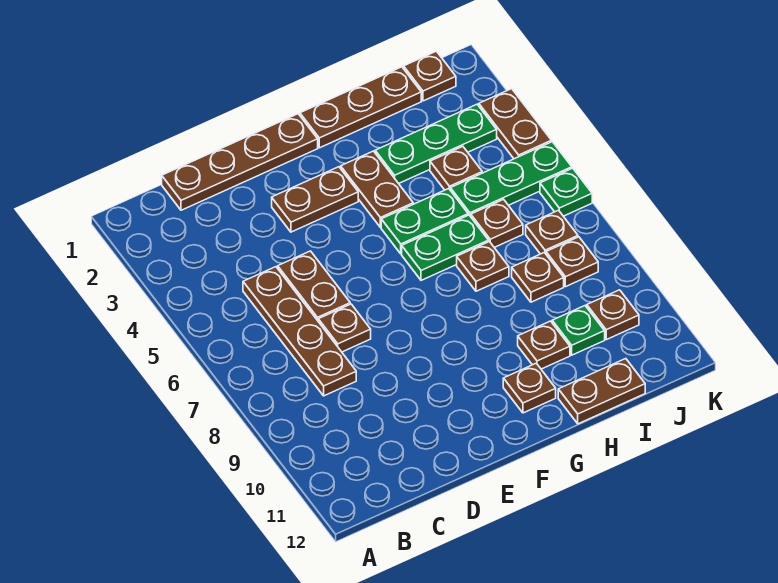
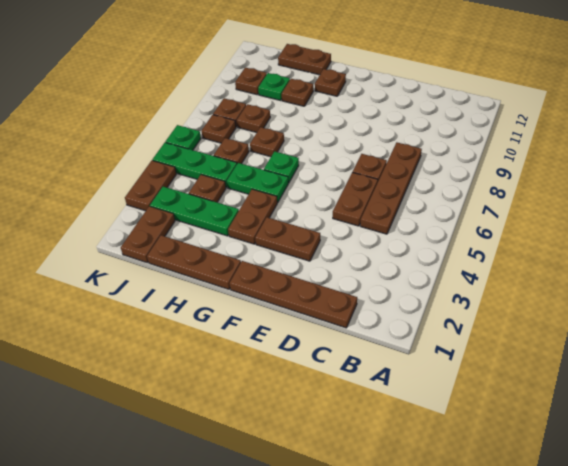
green 1x2 plate [402,215,489,280] -> green 1x1 plate [264,151,299,183]
brown 1x1 plate [404,51,456,101] -> brown 1x2 plate [121,206,175,263]

